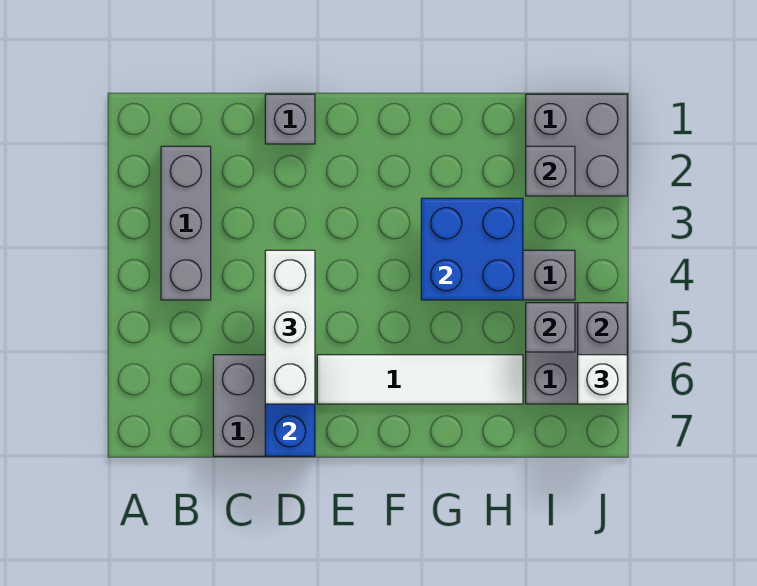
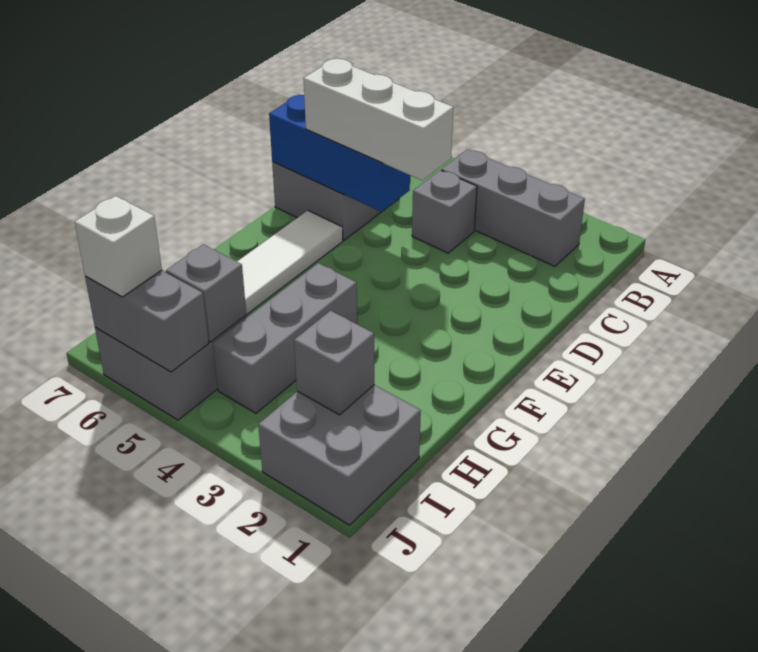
grey 1x1 brick [265,94,315,144] -> grey 1x1 brick moved to [412,170,477,253]
blue 2x2 brick [421,198,523,300] -> none

